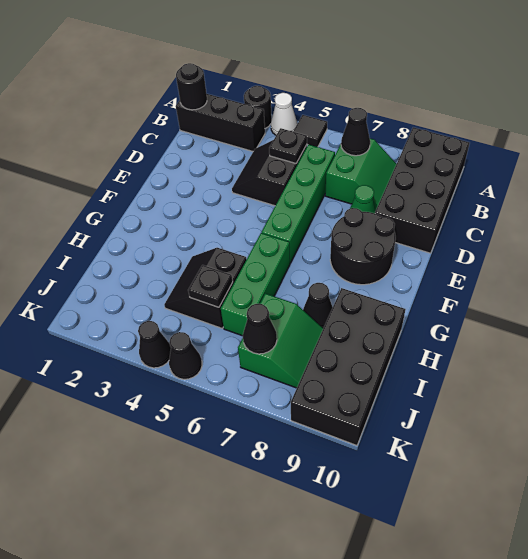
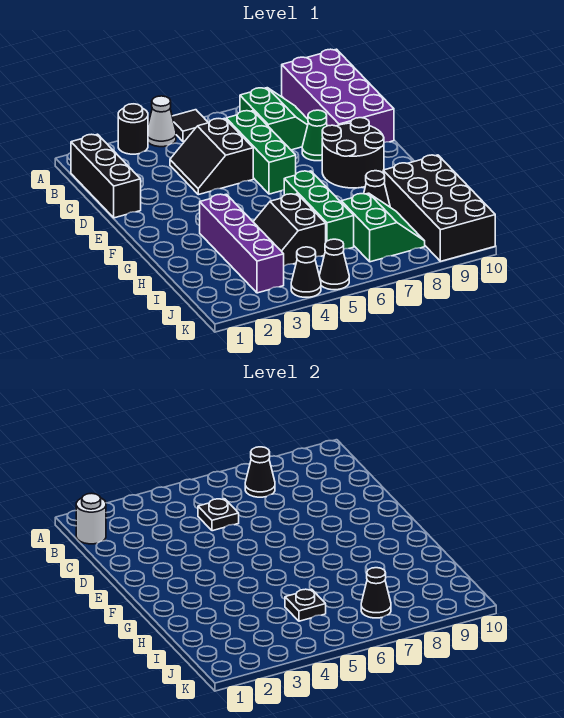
black 2x4 brick [375,127,470,253] -> purple 2x4 brick [282,49,394,142]
black 1x3 brick [176,94,265,151] -> black 1x3 brick turned to [71,134,141,218]
black 1x1 round brick [176,63,207,110] -> white 1x1 round brick [76,493,106,544]
green 1x4 brick [262,145,335,263] -> green 1x3 brick [226,111,296,194]
none -> purple 1x4 brick [200,194,284,293]

